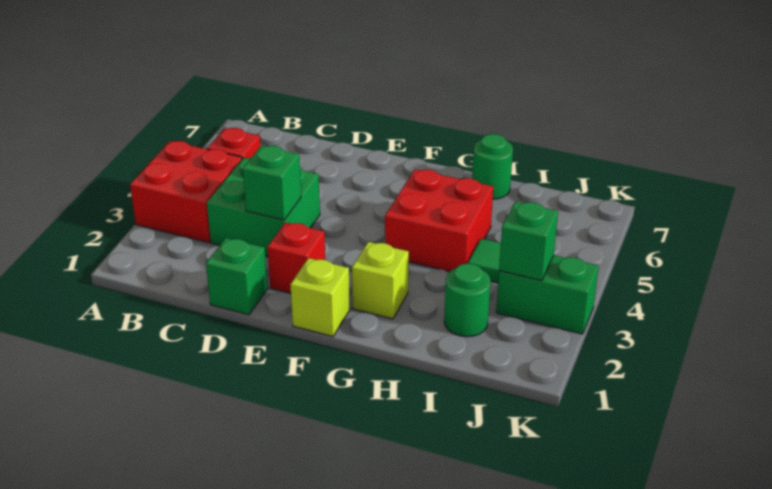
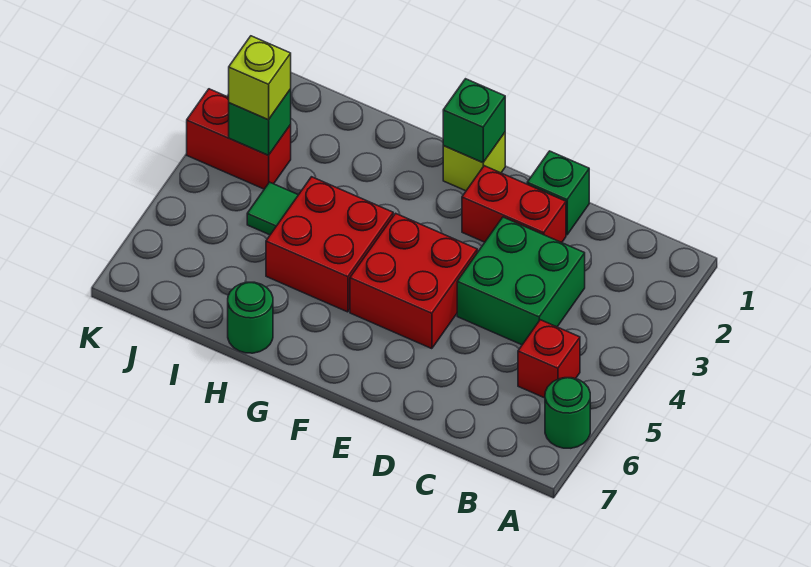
red 2x2 brick [130,141,242,243] -> red 2x2 brick moved to [350,213,477,349]
green 1x1 brick [243,146,301,220] -> green 1x1 brick moved to [443,79,505,163]
red 1x1 brick [268,222,325,293] -> red 1x2 brick [462,166,566,243]
lime 1x1 brick [352,242,409,319] -> lime 1x1 brick moved to [229,36,291,120]
green 1x1 round brick [444,264,491,337] -> green 1x1 round brick moved to [545,378,590,448]
green 1x2 brick [496,255,599,334] -> red 1x2 brick [187,89,291,189]

